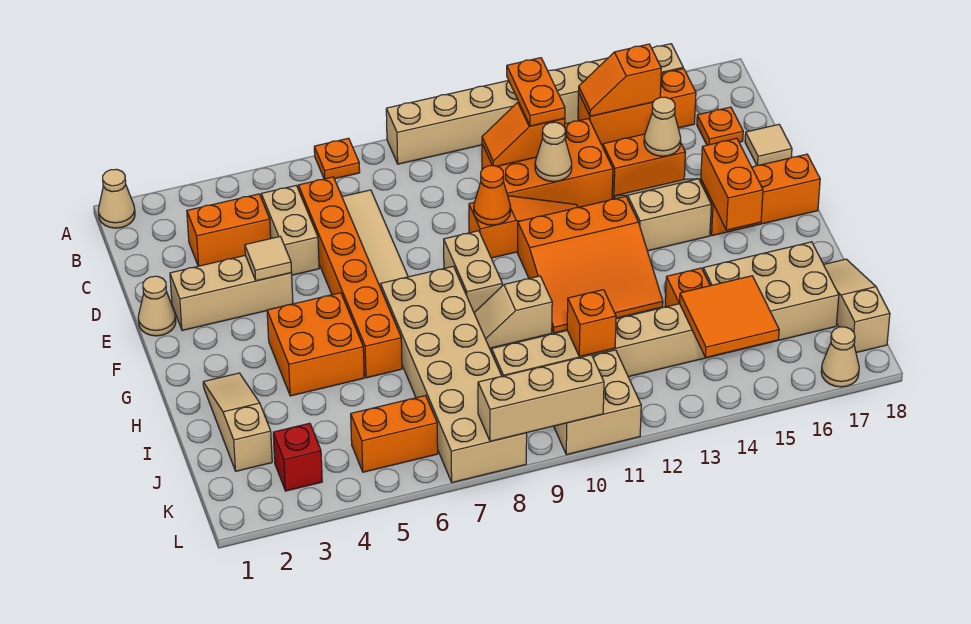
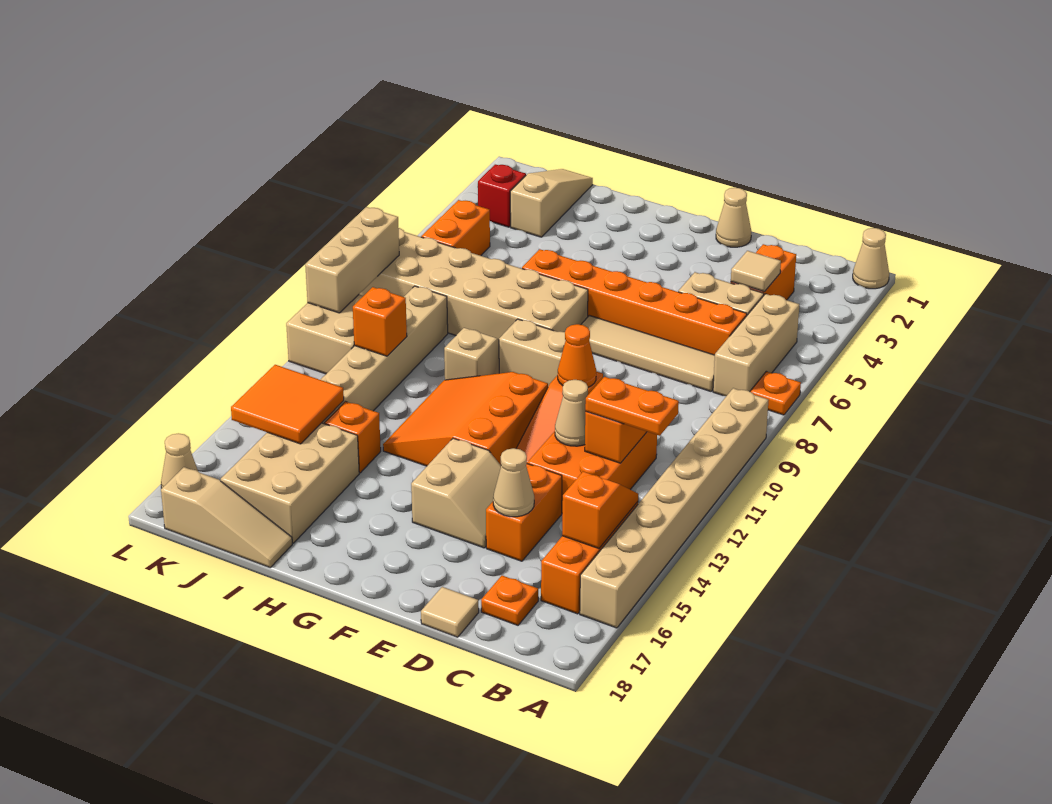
tan 1x3 brick [170,255,293,331] -> tan 1x3 brick moved to [713,294,799,396]
tan 1x1 tile [245,236,292,281] -> tan 1x1 tile moved to [731,251,781,292]
orange 1x3 brick [701,154,820,236] -> none
orange 1x2 brick [701,138,763,230] -> none
orange 2x2 brick [267,293,364,396] -> none
tan 1x3 slope [203,373,272,471] -> tan 1x3 slope turned to [510,169,593,237]

